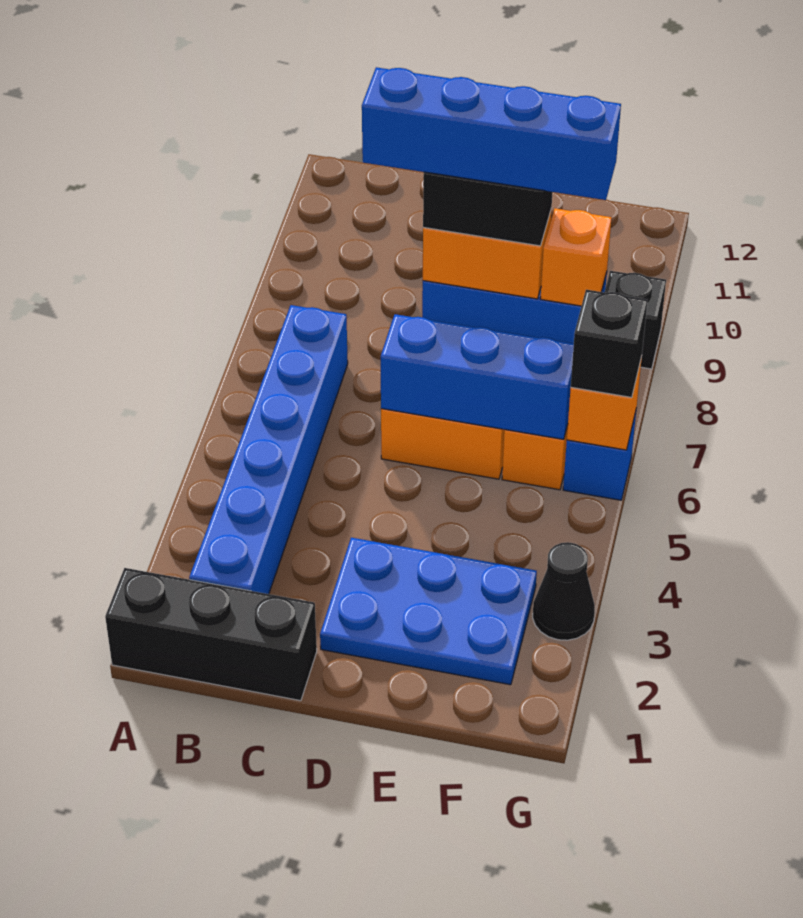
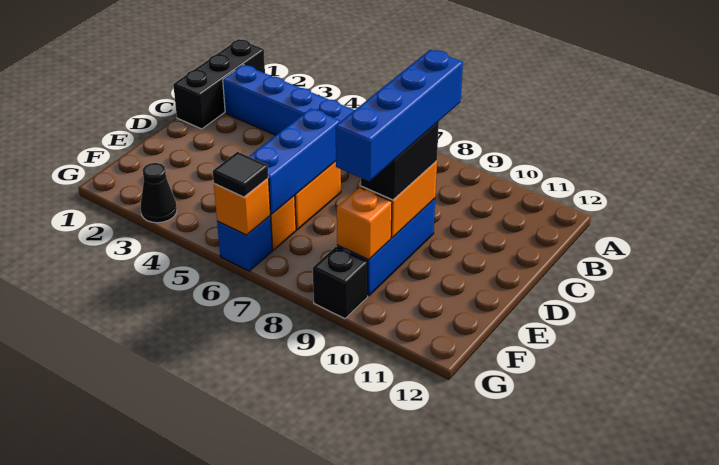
blue 2x3 plate [320,538,537,685] -> none
black 1x1 brick [571,290,647,397] -> black 1x1 tile [213,152,268,197]

